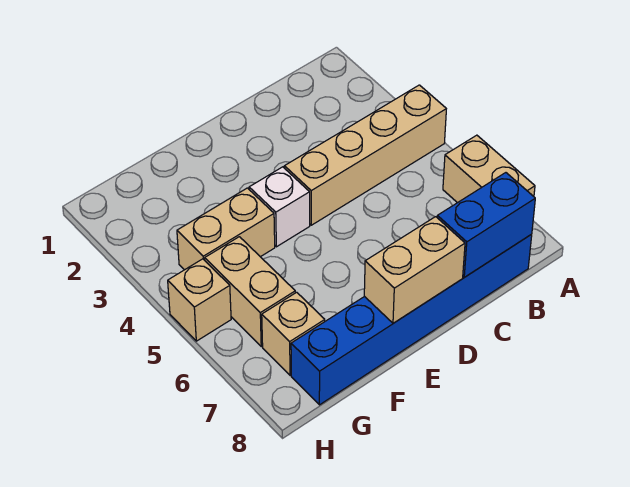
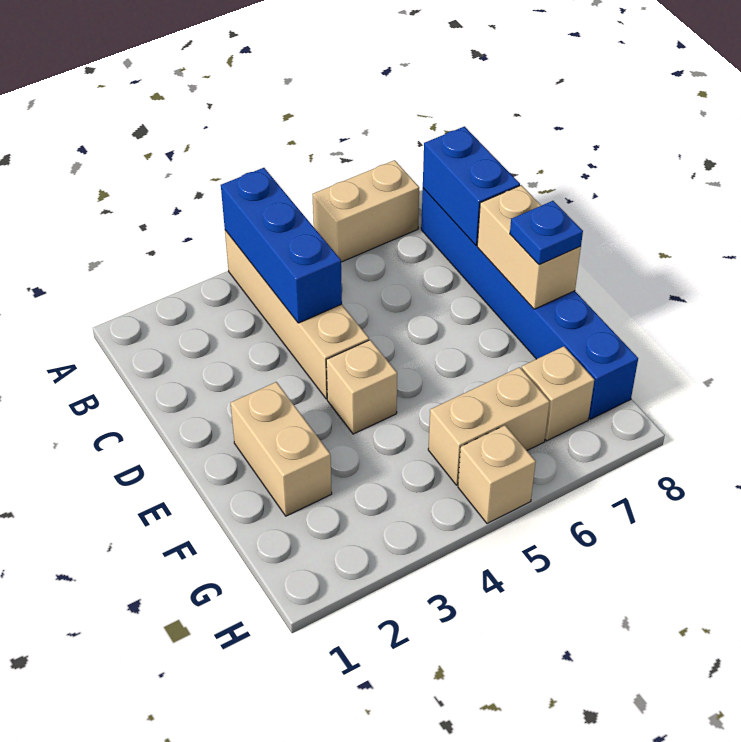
none -> blue 1x3 brick [221,168,342,323]
white 1x1 brick [249,167,310,247] -> tan 1x1 brick [326,340,397,434]
none -> blue 1x1 plate [510,201,583,265]
tan 1x2 brick [177,188,275,270] -> tan 1x2 brick moved to [231,382,332,516]

